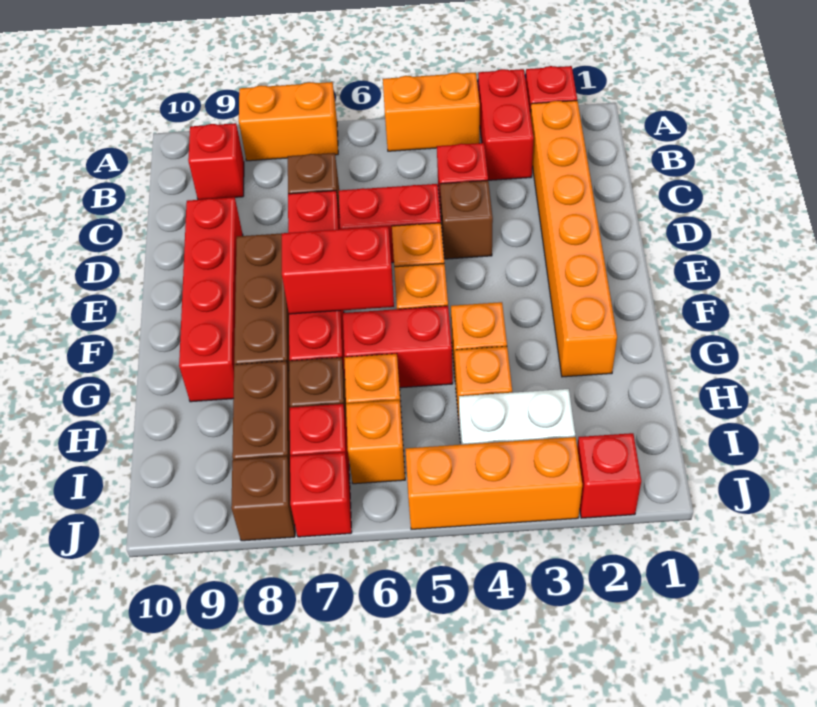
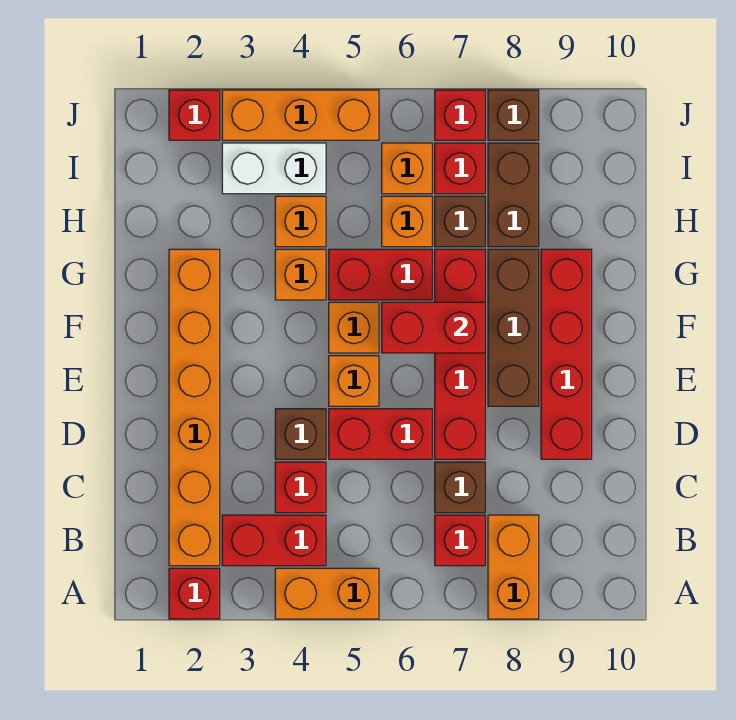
red 1x2 brick [478,69,534,180] -> red 1x2 brick turned to [222,515,326,566]
orange 1x2 brick [239,82,338,161] -> orange 1x2 brick turned to [488,515,539,619]
red 1x1 brick [188,123,244,200] -> red 1x1 brick moved to [435,515,485,566]

